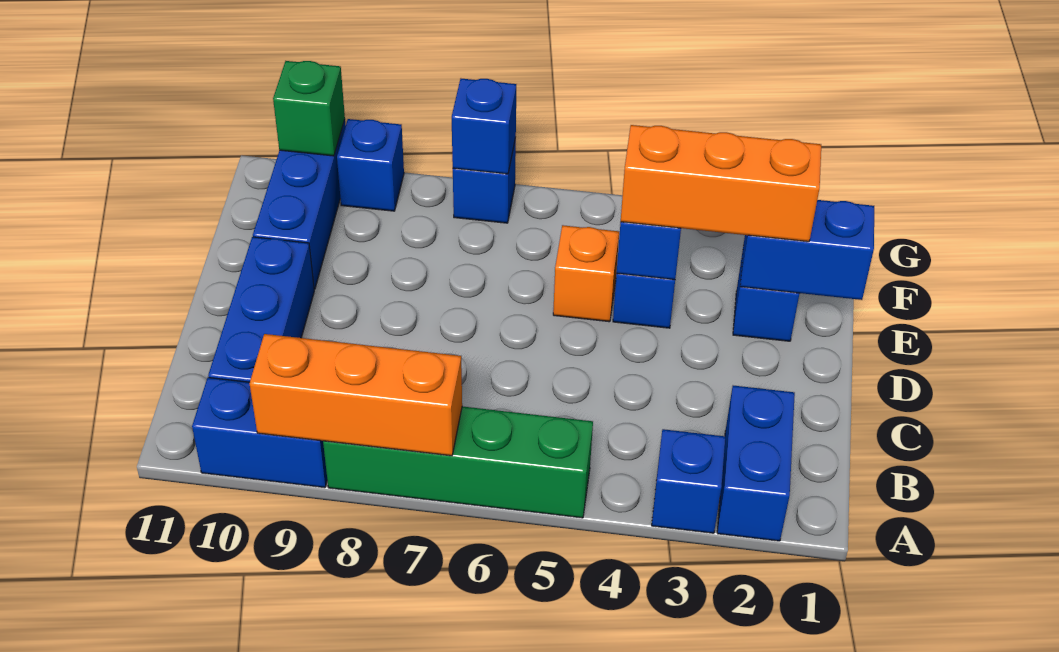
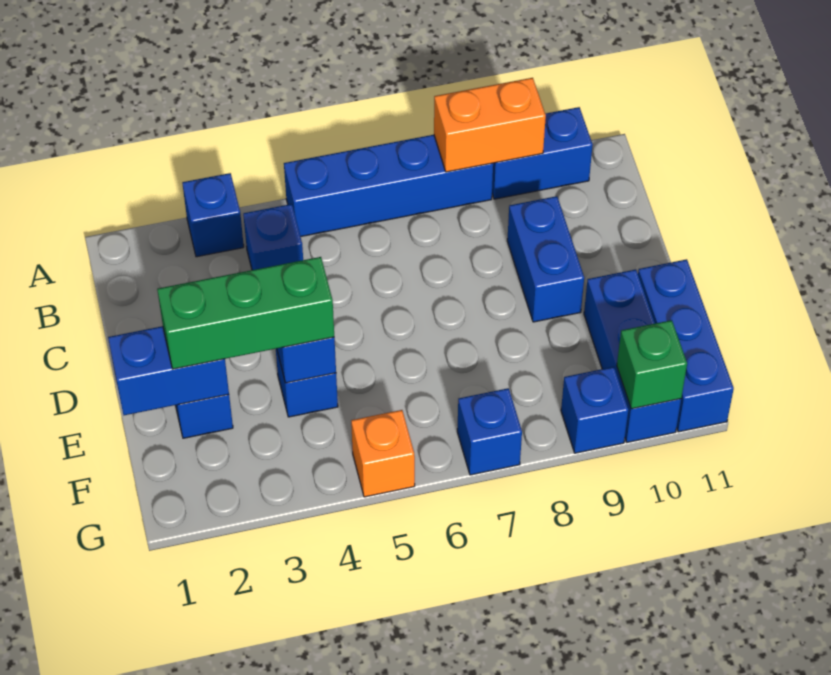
blue 1x2 brick [717,386,795,541] -> blue 1x2 brick moved to [507,196,584,322]
green 1x4 brick [323,406,593,518] -> blue 1x4 brick [284,135,493,237]
orange 1x3 brick [250,334,462,456] -> orange 1x2 brick [434,78,546,172]
blue 1x3 brick [208,237,314,382] -> blue 1x3 brick moved to [638,259,734,432]
orange 1x3 brick [621,125,821,242] -> green 1x3 brick [157,257,334,369]
orange 1x1 brick [553,225,619,322] -> orange 1x1 brick moved to [351,410,415,497]
blue 1x1 brick [452,79,516,174] -> blue 1x1 brick moved to [243,204,303,270]

